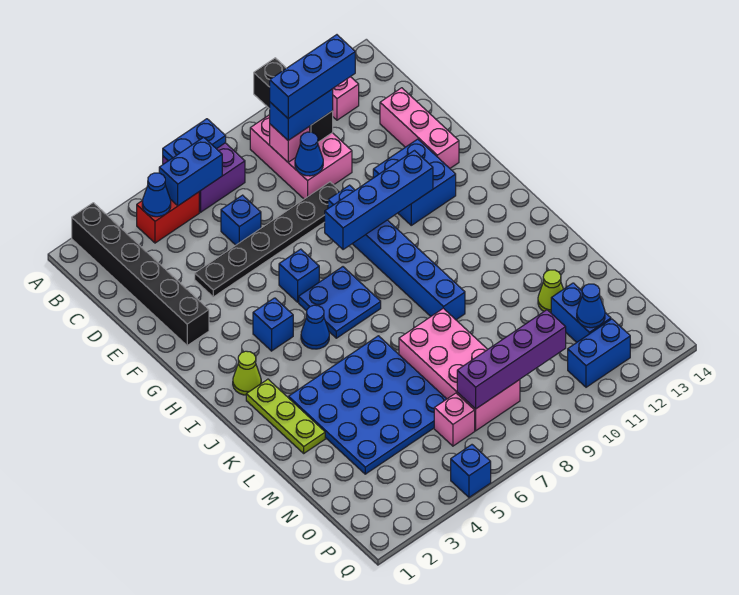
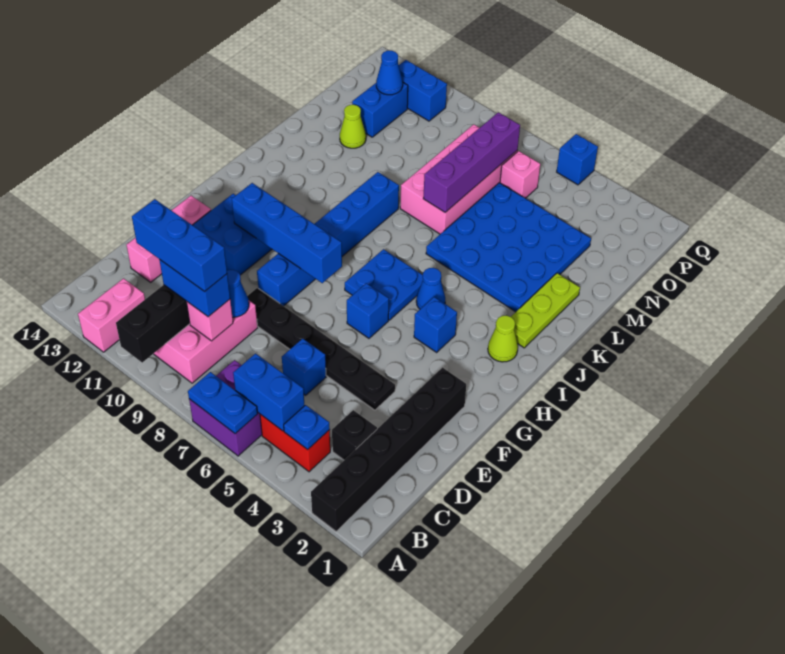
blue 1x1 cone [142,173,171,217] -> blue 1x1 plate [284,405,330,450]
none -> black 1x1 brick [332,410,377,460]
purple 1x4 brick [457,310,566,409] -> purple 1x4 brick turned to [423,112,520,212]

